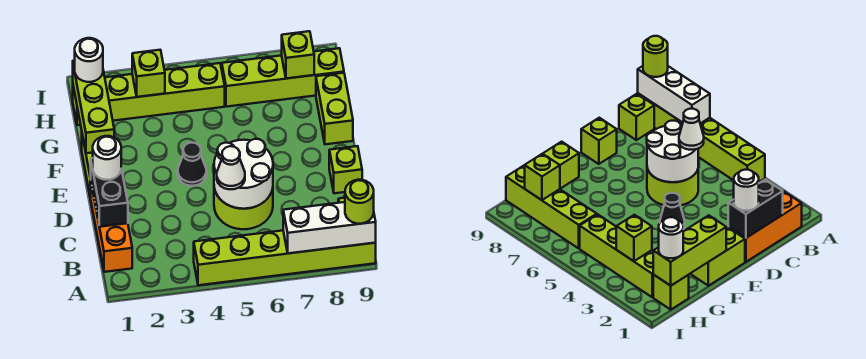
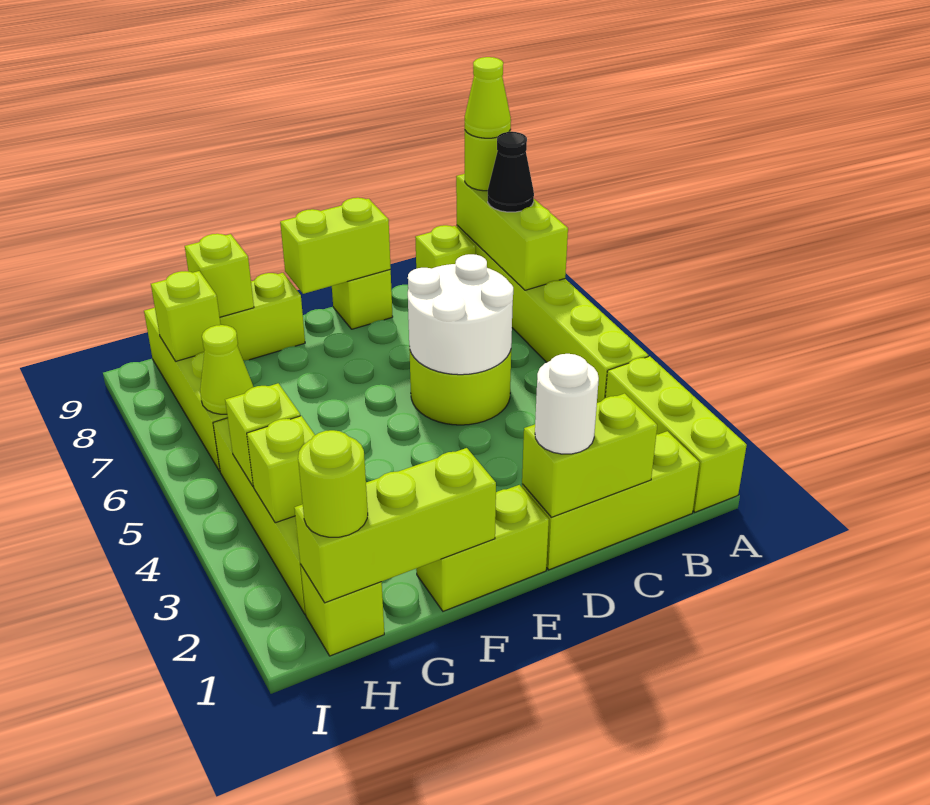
none -> lime 1x3 brick [605,356,747,512]
white 1x3 brick [283,202,376,253] -> lime 1x3 brick [456,174,568,290]
none -> lime 1x1 cone [465,57,511,138]
orange 1x3 brick [91,184,132,272] -> lime 1x3 brick [522,431,700,570]
black 1x2 brick [91,158,128,227] -> lime 1x2 brick [522,393,657,517]
white 1x1 cone [217,146,245,189] -> none
none -> lime 1x2 brick [280,198,391,294]
black 1x1 cone [178,143,206,186] -> black 1x1 cone moved to [488,132,534,212]
none -> lime 1x1 brick [185,234,254,317]
white 1x1 round brick [75,38,103,82] -> lime 1x1 round brick [298,430,368,537]
none -> lime 1x1 brick [225,383,300,486]
none -> lime 1x1 cone [200,325,253,414]

